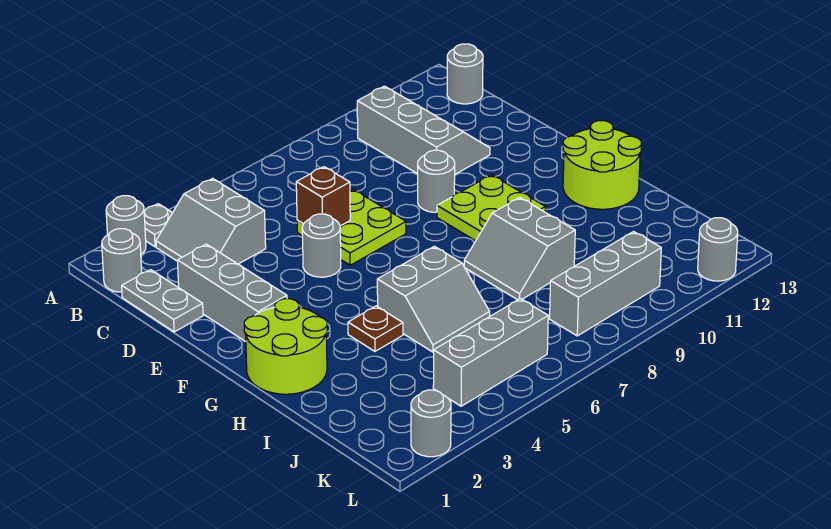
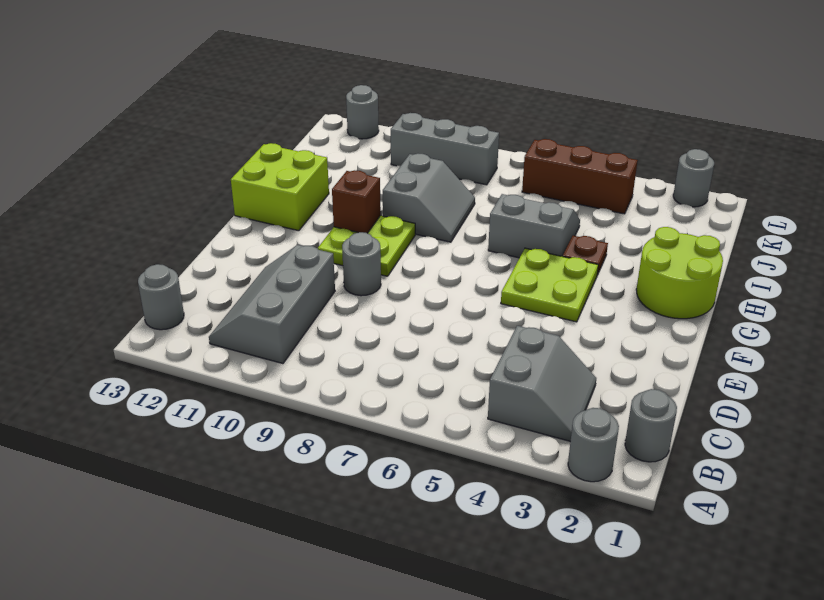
grey 1x1 plate [144,204,172,247] -> none
grey 1x2 plate [122,270,203,332] -> none
grey 1x3 brick [177,244,287,342] -> none
lime 2x2 plate [297,190,406,265] -> lime 2x2 plate moved to [501,248,598,322]
brown 1x1 brick [296,167,350,226] -> brown 1x1 brick moved to [332,170,381,233]
grey 1x1 round brick [302,214,341,277] -> none
lime 2x2 round brick [563,121,641,209] -> lime 2x2 brick [231,143,329,231]
grey 1x3 brick [433,299,548,406] -> brown 1x3 brick [522,139,638,214]

